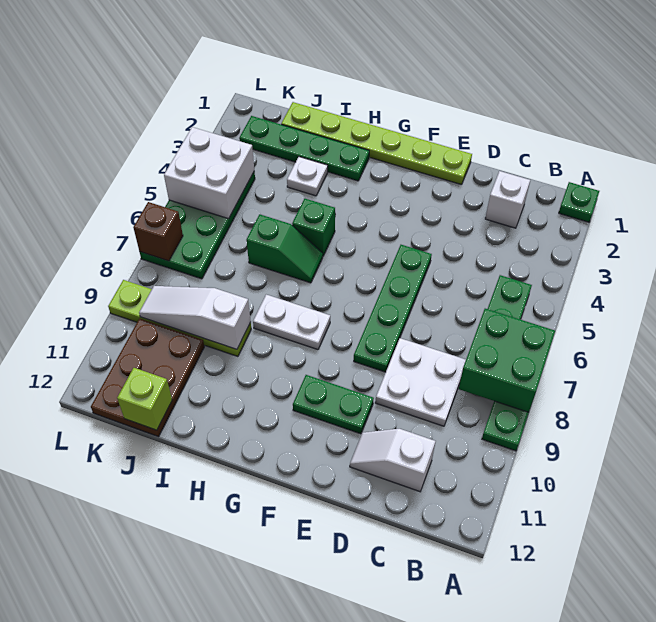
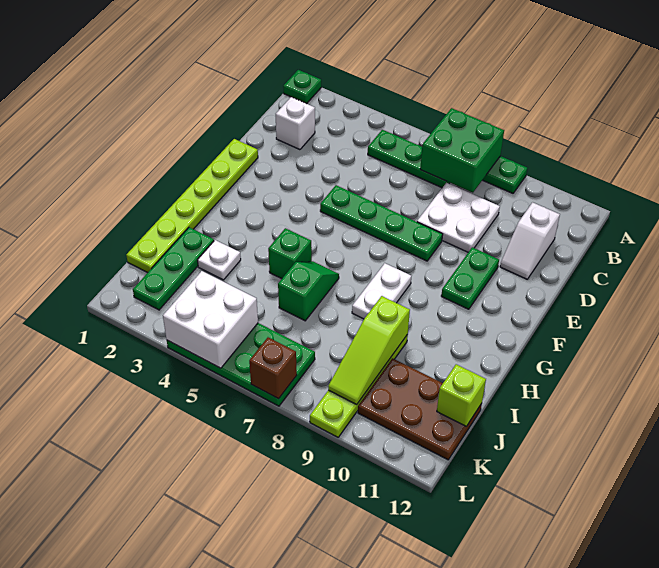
green 1x4 plate [239,116,369,181] -> green 1x3 plate [133,227,214,310]
white 1x3 slope [139,286,251,349] -> lime 1x3 slope [328,296,410,404]

